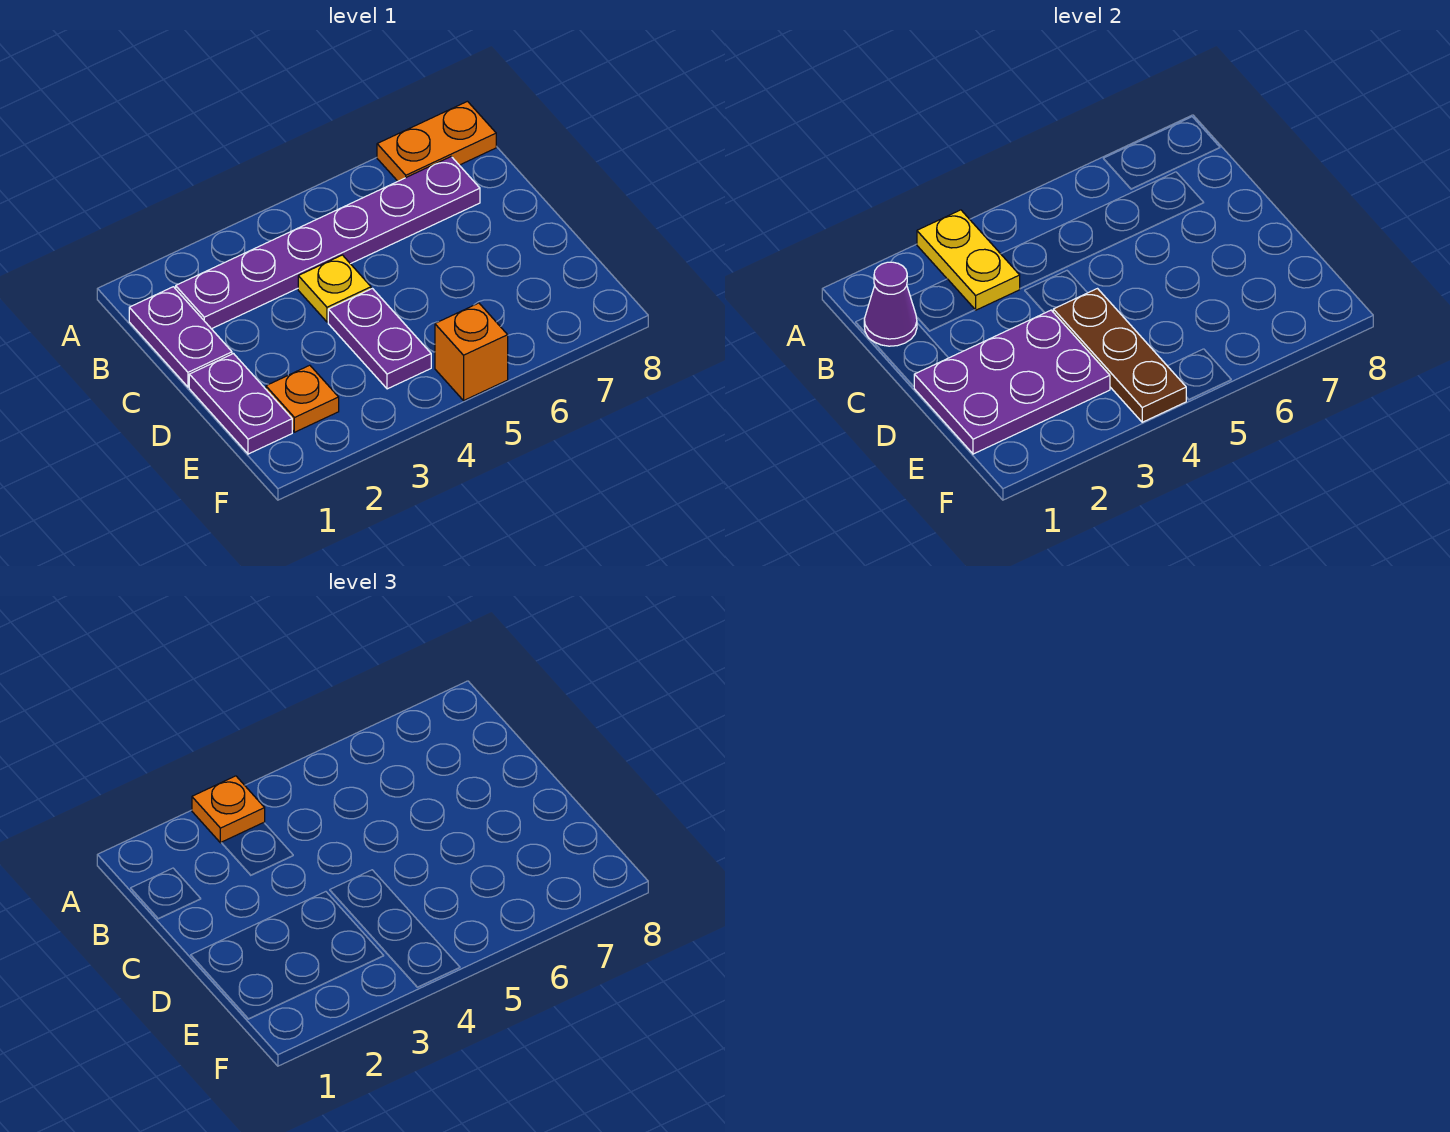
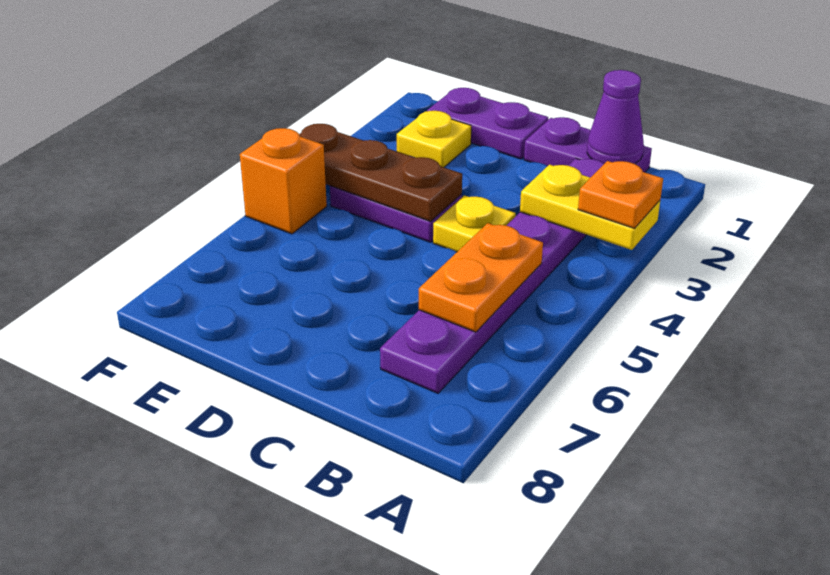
orange 1x2 plate [377,101,496,181] -> orange 1x2 plate moved to [419,223,543,332]
purple 2x3 plate [914,310,1110,454] -> none
orange 1x1 plate [266,365,339,432] -> yellow 1x1 plate [397,111,471,167]

